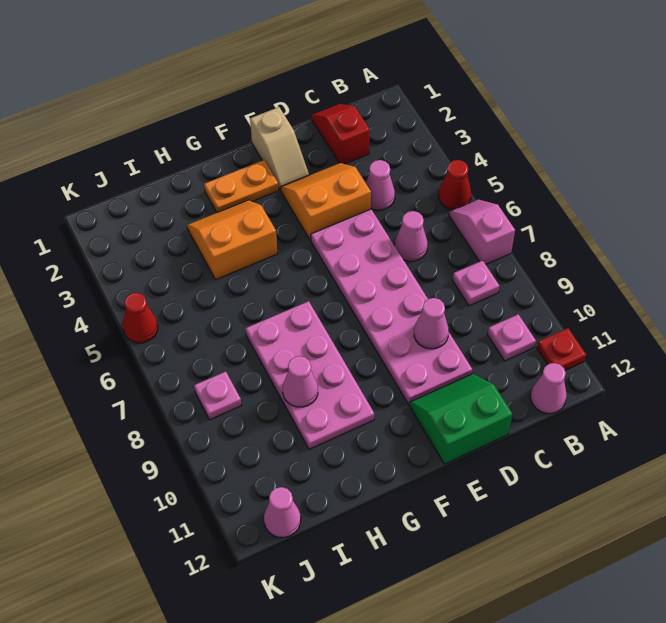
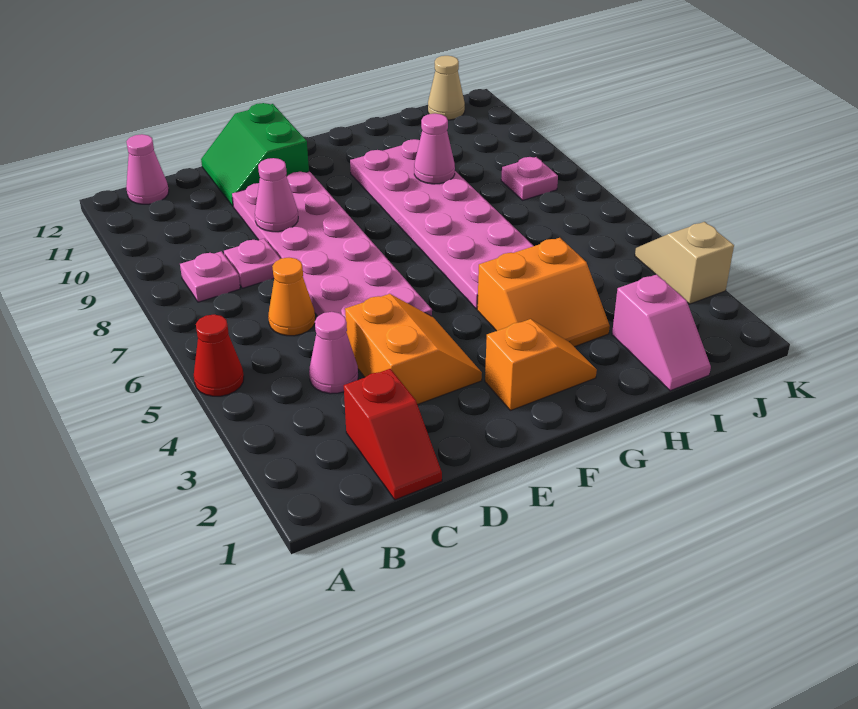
pink 1x2 slope [449,200,515,264] -> pink 1x2 slope moved to [612,274,711,391]
red 1x1 plate [537,328,586,370] -> none
pink 1x1 plate [488,314,536,361] -> pink 1x1 plate moved to [224,238,280,288]
pink 1x1 cone [394,211,428,261] -> orange 1x1 cone [268,258,315,336]
orange 2x2 slope [281,163,371,240] -> orange 2x2 slope turned to [345,294,482,405]
green 2x2 slope [409,374,513,464] -> green 2x2 slope turned to [201,103,309,206]
tan 1x2 slope [250,107,309,190] -> tan 1x2 slope moved to [635,222,734,304]
orange 1x2 plate [204,160,279,213] -> orange 1x2 slope [485,319,597,411]
pink 2x4 plate [245,301,374,449] -> pink 2x6 plate [350,139,533,309]
pink 1x1 cone [264,487,301,537] -> tan 1x1 cone [428,56,465,120]
red 1x1 cone [123,293,158,343] -> none

